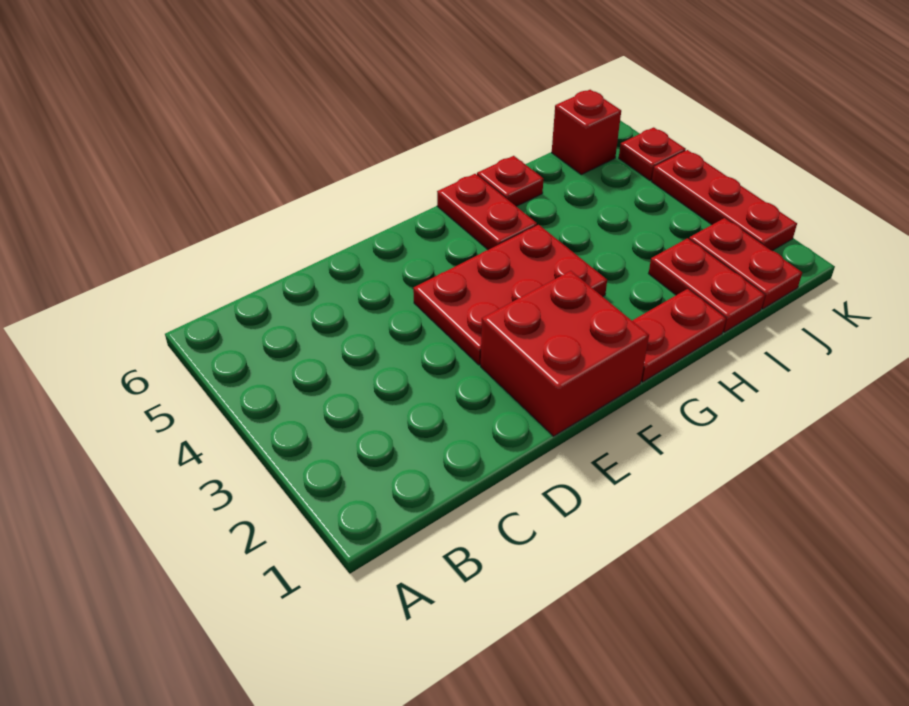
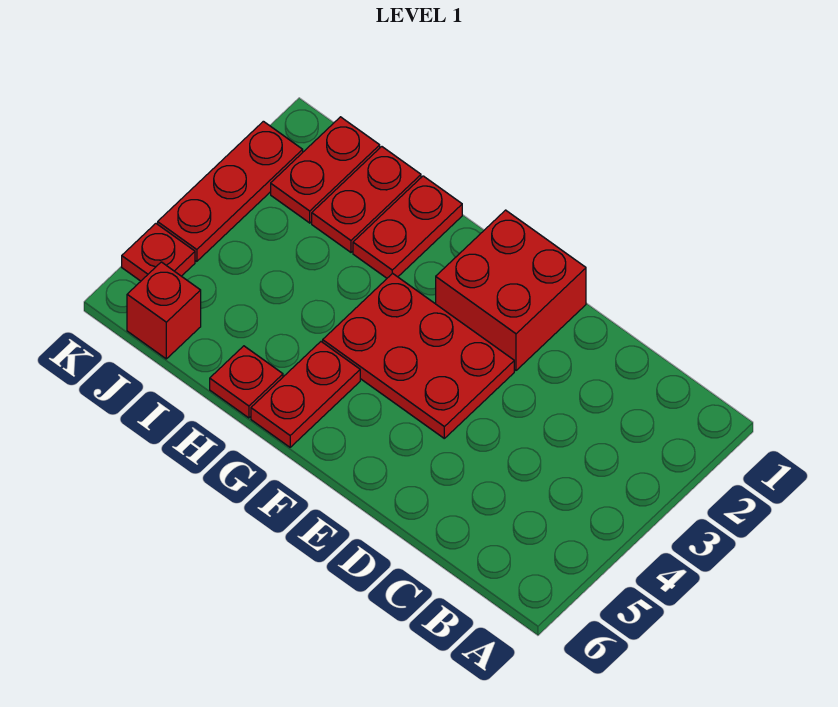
red 1x2 plate [632,289,726,382] -> red 1x2 plate turned to [353,176,462,278]

